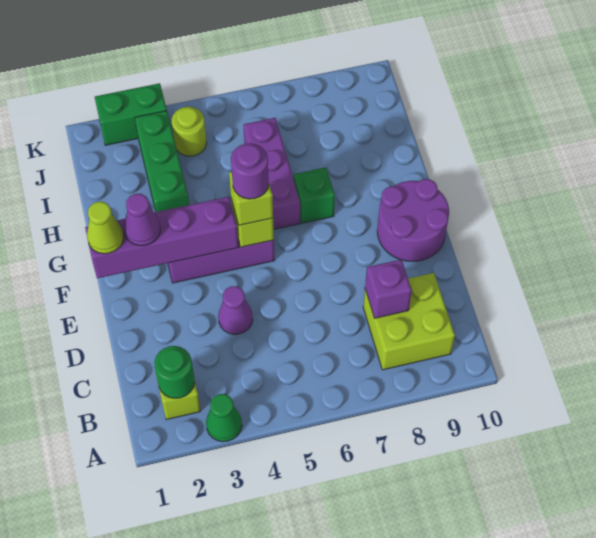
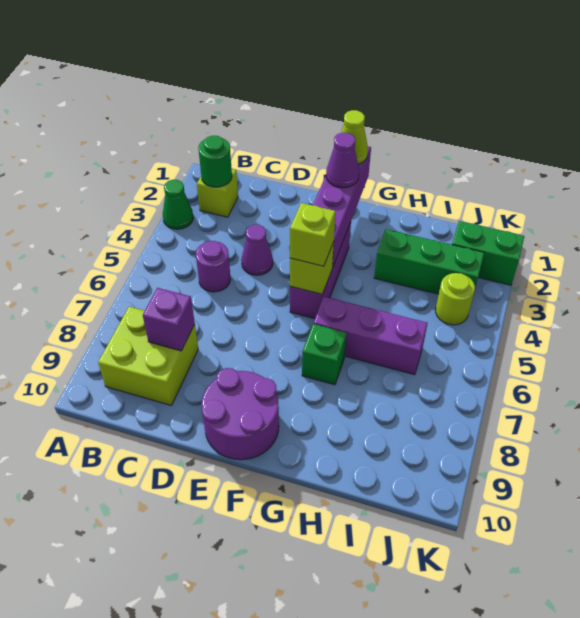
purple 1x1 round brick [231,143,269,199] -> purple 1x1 round brick moved to [196,241,231,292]
green 1x2 brick [95,83,167,145] -> green 1x2 brick turned to [452,221,524,285]

